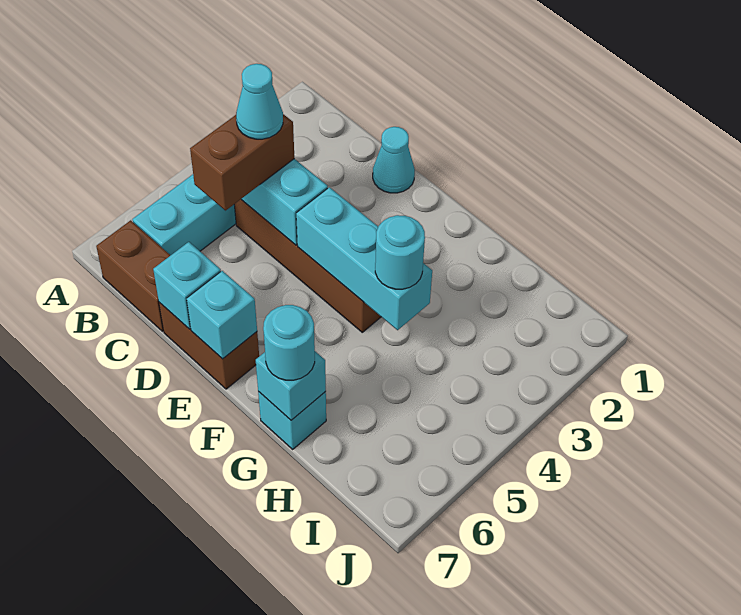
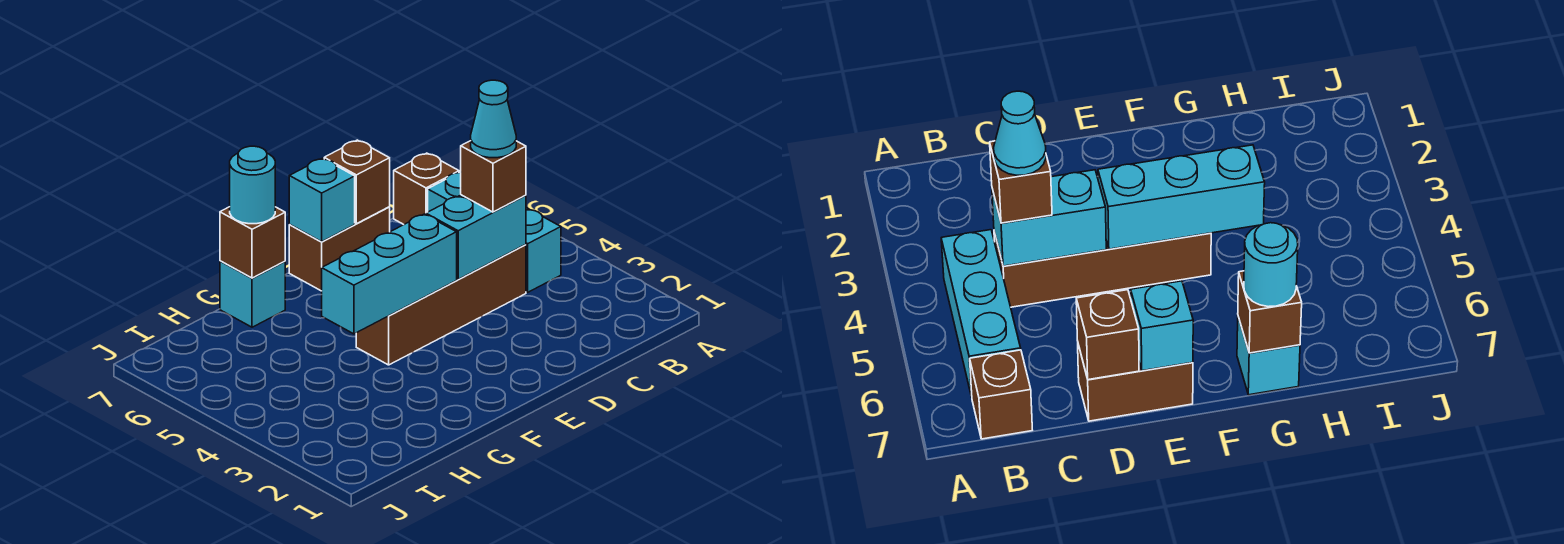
brown 1x2 brick [96,220,170,331] -> brown 1x1 brick [394,153,459,225]
brown 1x2 brick [190,114,294,210] -> brown 1x1 brick [461,141,526,212]
cyan 1x1 cone [373,127,415,193] -> none
cyan 1x1 brick [153,242,221,329] -> brown 1x1 brick [324,140,390,224]
cyan 1x1 round brick [375,215,425,289] -> none
cyan 1x1 brick [256,351,326,420] -> brown 1x1 brick [220,207,285,278]

